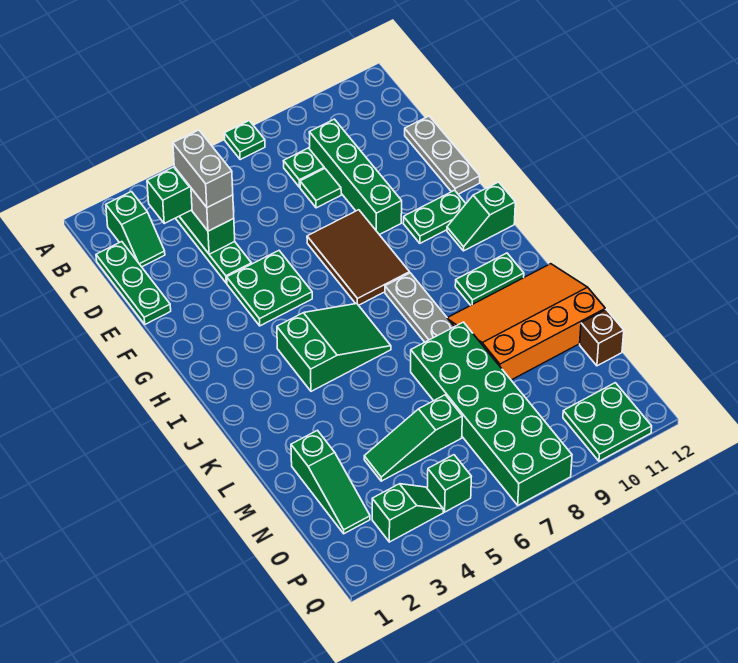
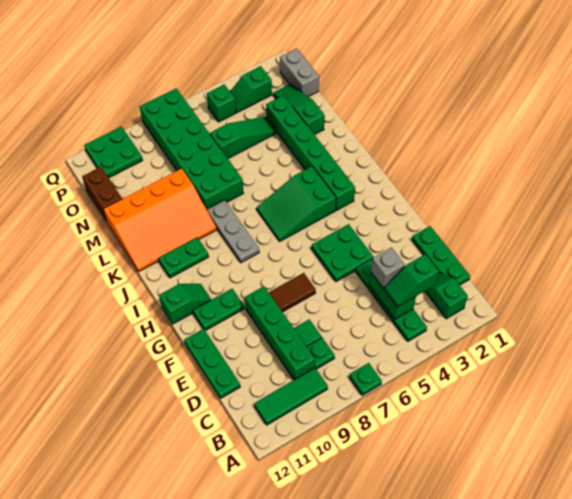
none -> green 1x3 tile [254,368,328,425]
grey 1x2 brick [173,130,233,207] -> grey 1x2 brick moved to [280,48,319,97]
grey 1x3 plate [405,116,480,194] -> green 1x3 plate [184,329,240,398]
brown 2x3 tile [307,210,410,305] -> brown 1x2 tile [269,273,316,312]
none -> green 1x6 brick [266,95,355,211]
brown 1x1 brick [580,310,624,366] -> brown 1x2 brick [82,167,122,220]

